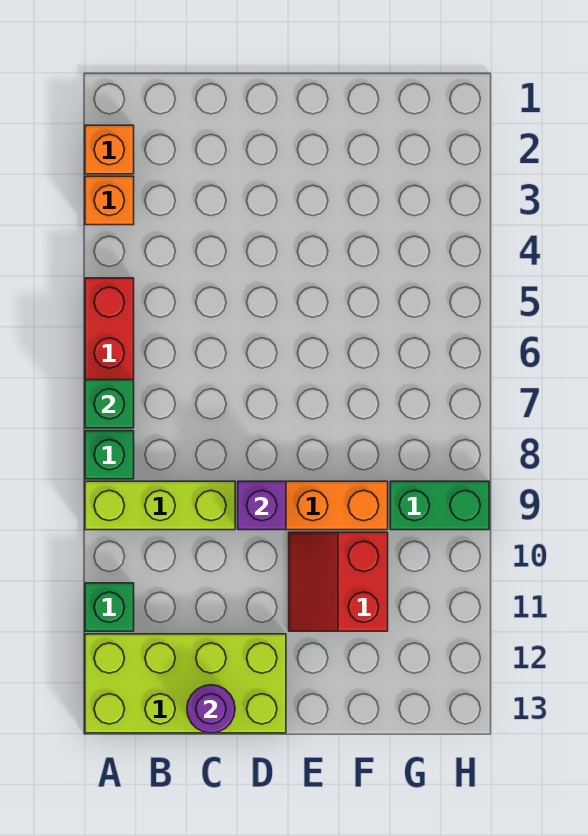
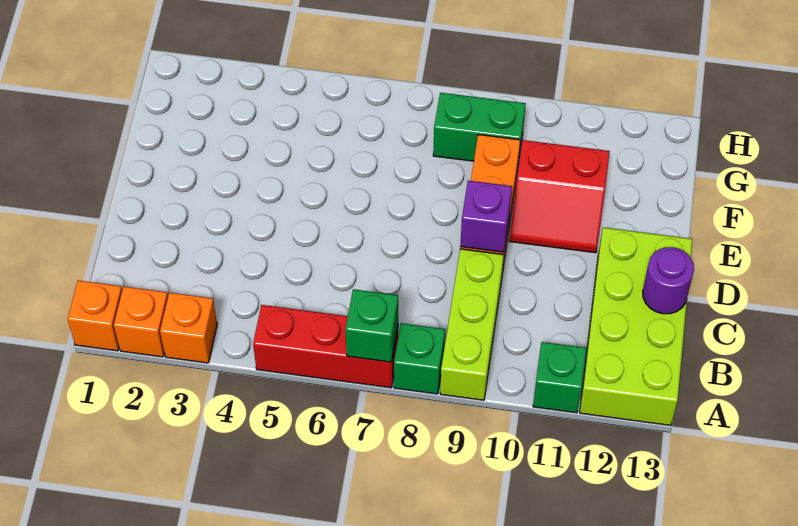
none -> orange 1x1 brick [68,280,122,351]
green 1x2 brick [390,481,489,530] -> green 1x2 brick turned to [433,93,526,163]

